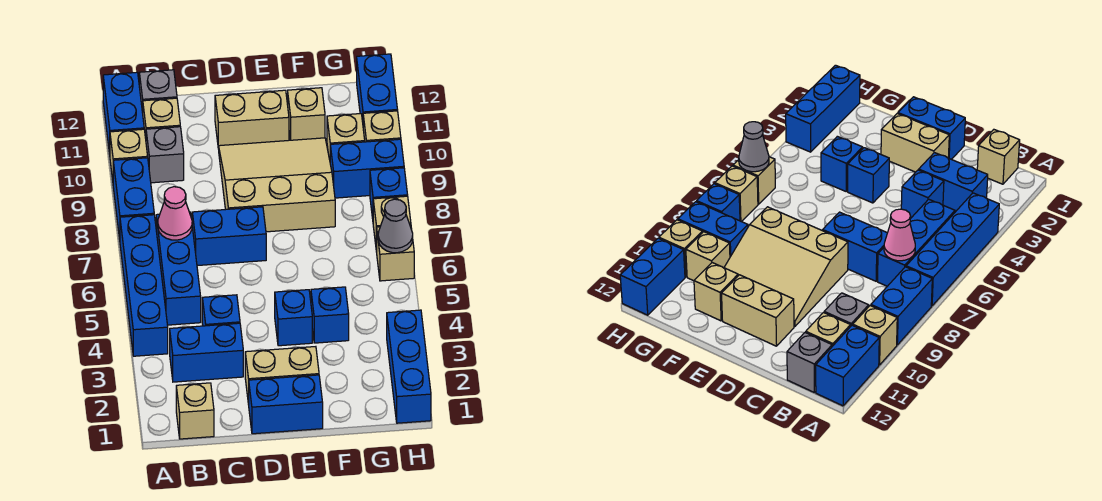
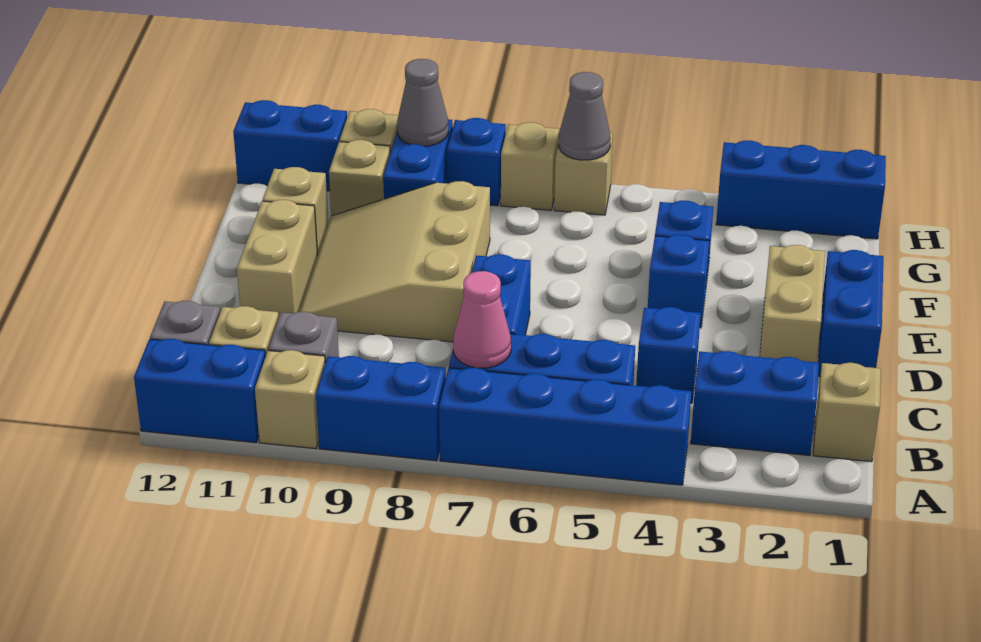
blue 1x2 brick [170,323,243,382] -> blue 1x2 brick turned to [691,351,819,455]
none -> grey 1x1 cone [397,59,448,146]

